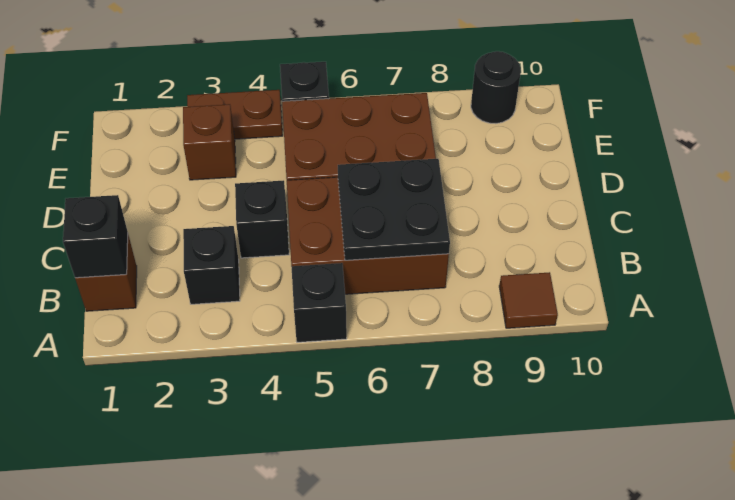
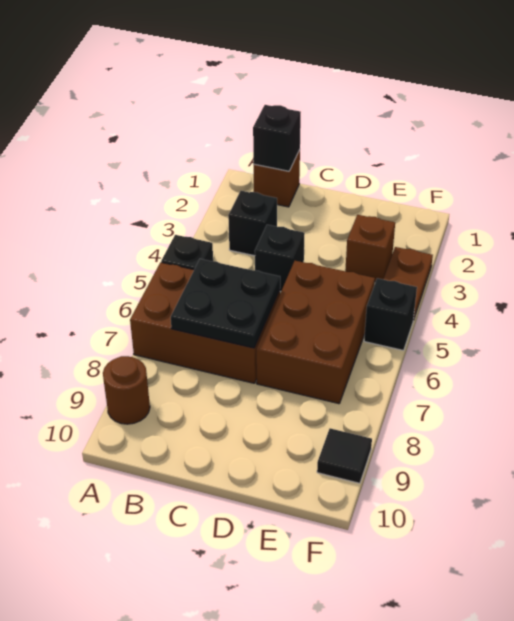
brown 1x1 tile [499,272,558,328] -> brown 1x1 round brick [103,356,150,424]
brown 2x3 brick [287,177,449,294] -> brown 2x3 brick turned to [130,262,280,383]
black 1x1 round brick [471,51,521,124] -> black 1x1 tile [317,428,372,483]

